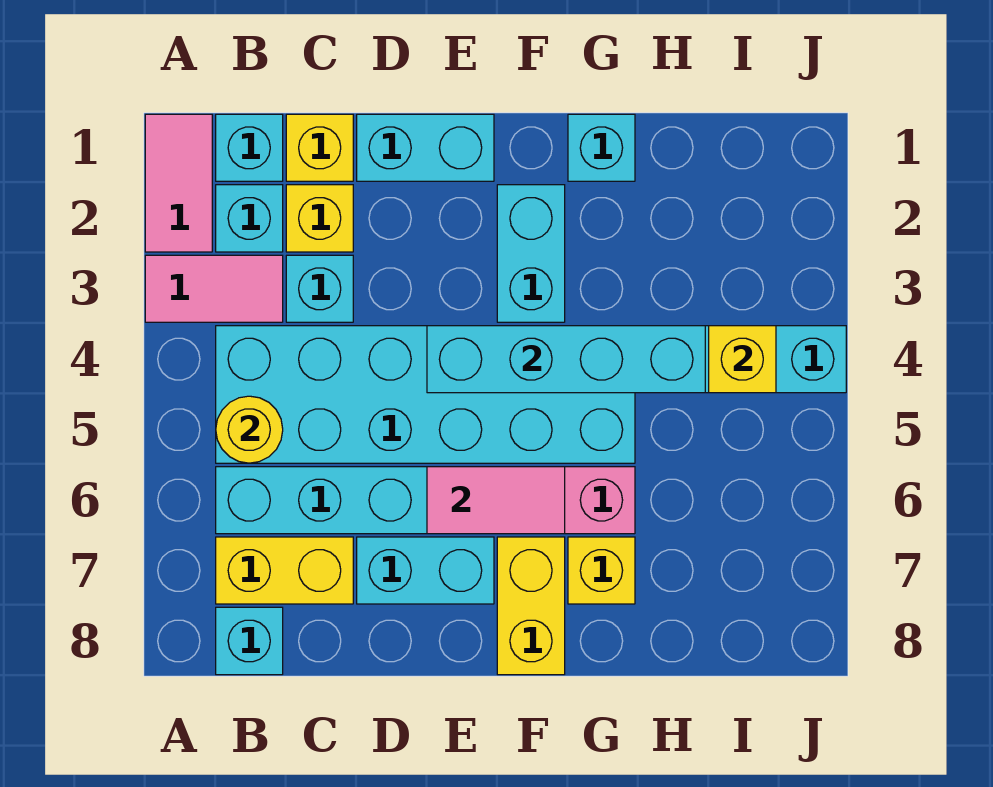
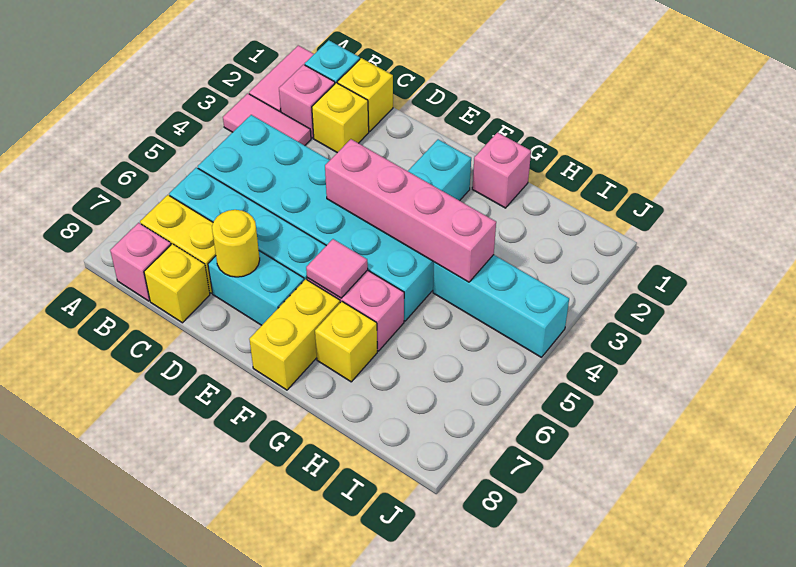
cyan 1x1 brick [216,185,283,252] -> pink 1x1 brick [279,65,335,138]
yellow 1x1 round brick [216,396,283,463] -> yellow 1x1 round brick moved to [212,210,260,277]
cyan 1x1 brick [216,607,283,675] -> pink 1x1 brick [110,223,171,301]
cyan 1x1 brick [286,255,353,322] -> none
cyan 1x2 brick [357,114,494,181] -> none
cyan 1x4 brick [427,326,705,393] -> pink 1x4 brick [325,139,496,282]
pink 1x2 tile [427,467,565,534] -> pink 1x1 tile [306,239,368,298]
cyan 1x1 brick [568,114,635,181] -> pink 1x1 brick [472,132,531,208]
yellow 1x1 brick [709,326,776,393] -> yellow 1x1 brick moved to [144,244,210,323]

